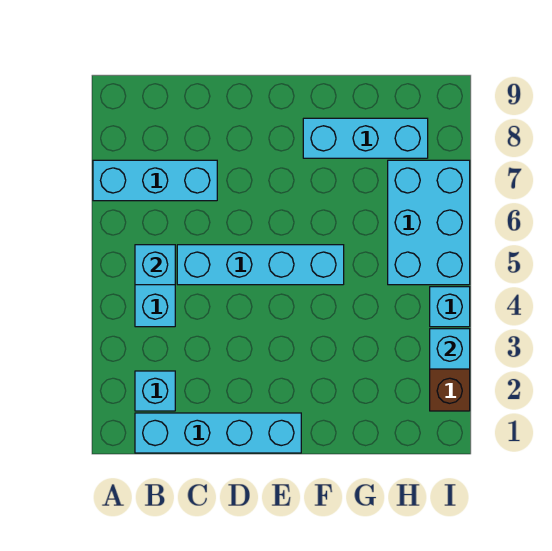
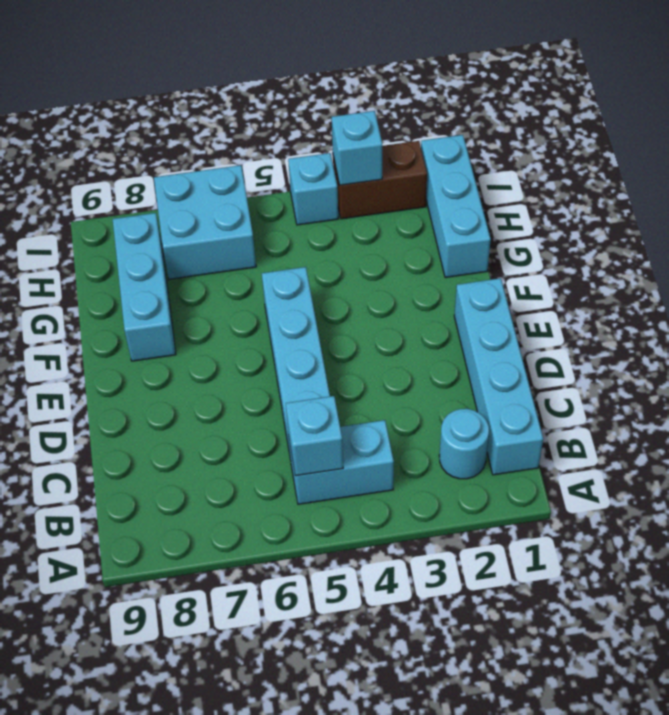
cyan 1x3 brick [93,160,217,201] -> cyan 1x3 brick moved to [421,135,491,278]
cyan 1x1 brick [135,371,175,411] -> cyan 1x1 round brick [439,409,489,479]
cyan 2x3 brick [388,160,470,285] -> cyan 2x2 brick [154,165,256,279]

